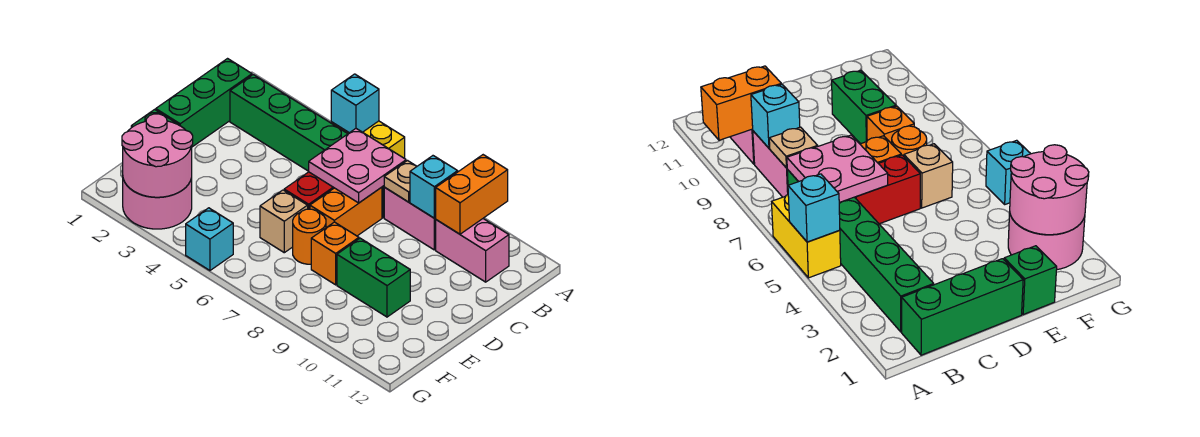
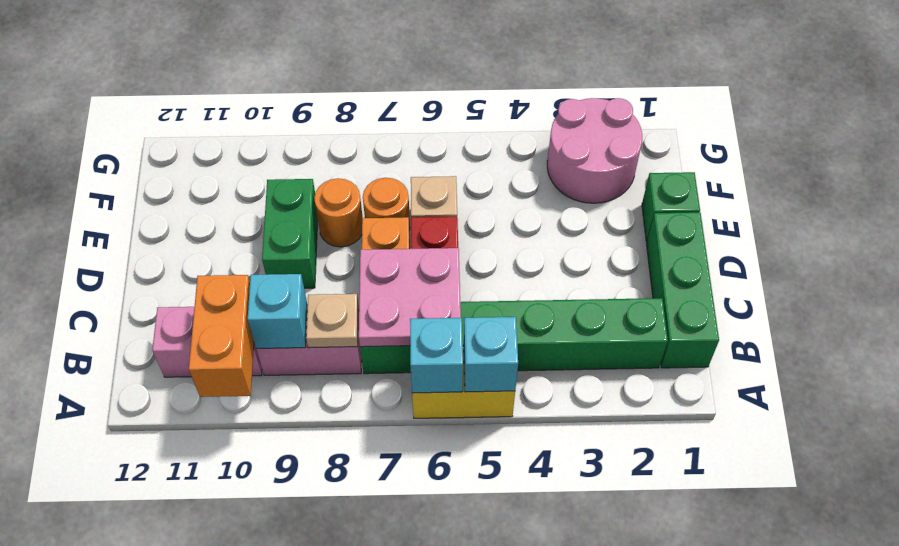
orange 1x1 brick [311,222,359,285] -> orange 1x1 round brick [314,178,363,247]
green 1x2 brick [337,238,410,317] -> green 1x2 brick turned to [262,179,318,288]
pink 2x2 round brick [122,114,193,197] -> none
cyan 1x1 brick [186,208,233,270] -> cyan 1x1 brick moved to [410,318,463,393]

